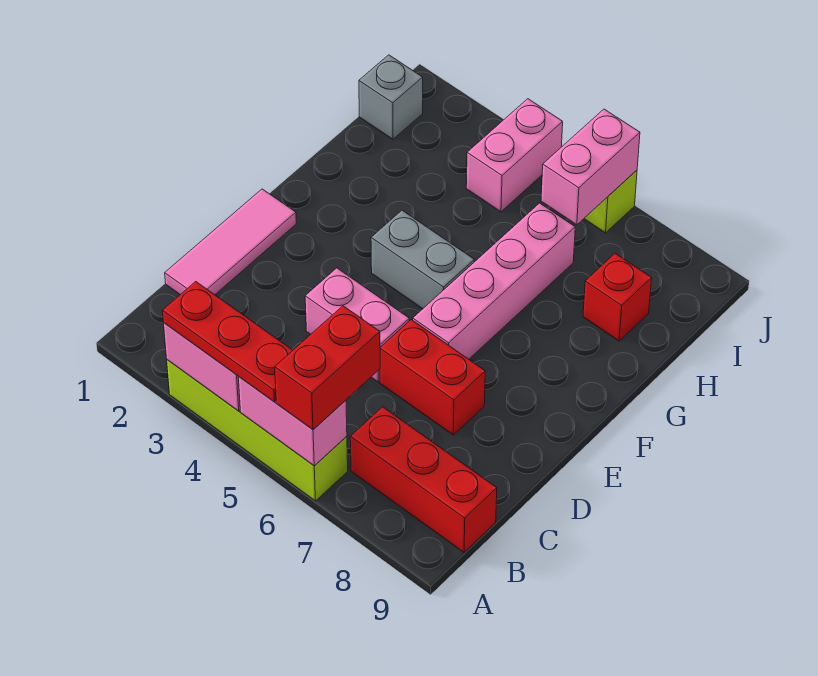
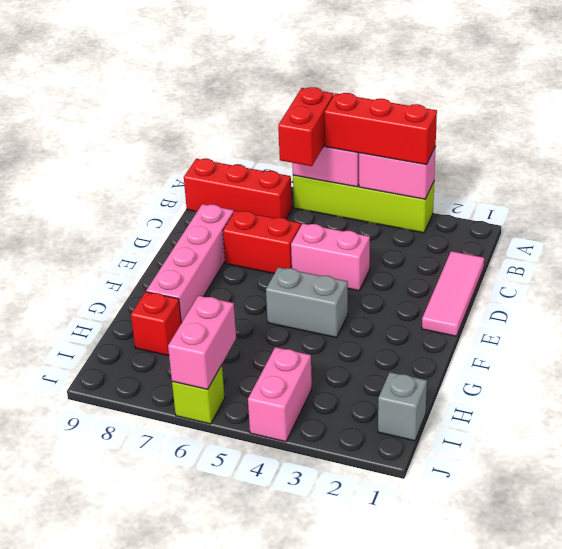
red 1x3 plate [162,282,293,402] -> red 1x3 brick [324,93,437,165]
pink 1x4 brick [413,203,575,359] -> pink 1x4 brick moved to [146,204,234,323]

